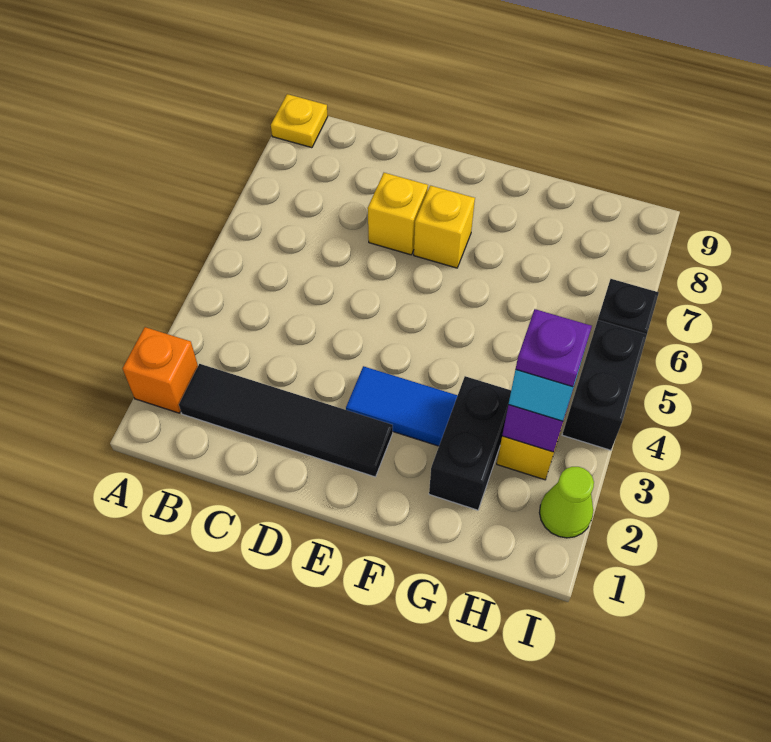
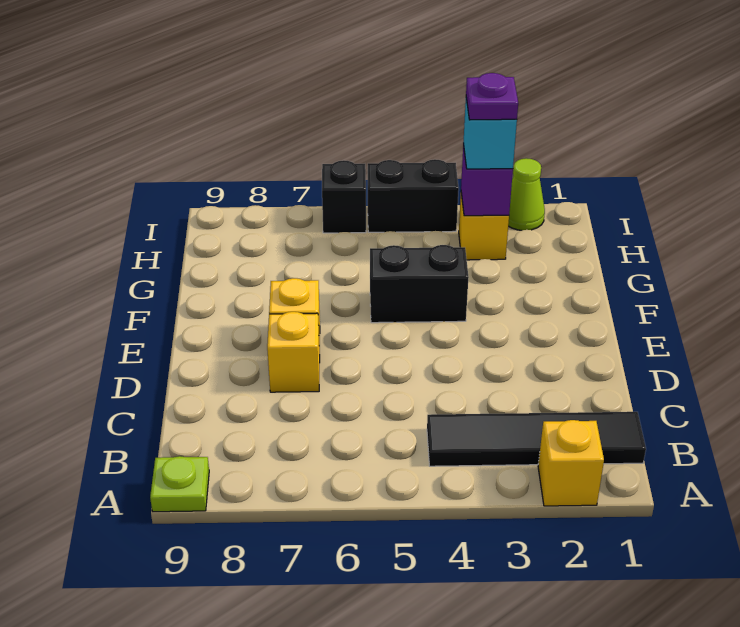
orange 1x1 brick [123,327,198,413] -> yellow 1x1 brick [538,420,604,506]
yellow 1x1 plate [271,94,328,148] -> lime 1x1 plate [150,456,209,512]
black 1x4 tile [179,364,393,477] -> black 1x4 tile turned to [427,412,646,466]
blue 1x2 tile [346,366,457,446] -> none
black 1x2 brick [429,376,511,510] -> black 1x2 brick moved to [370,245,469,323]

